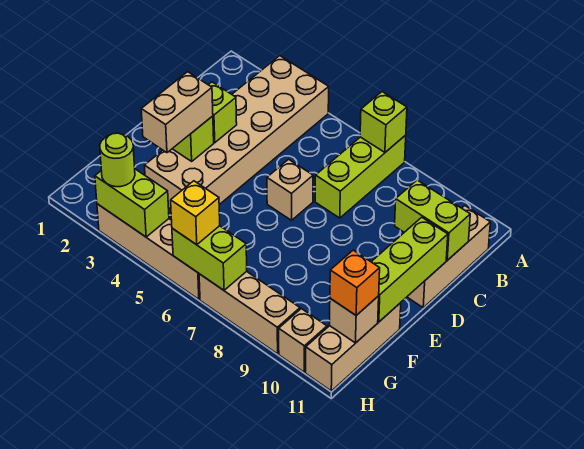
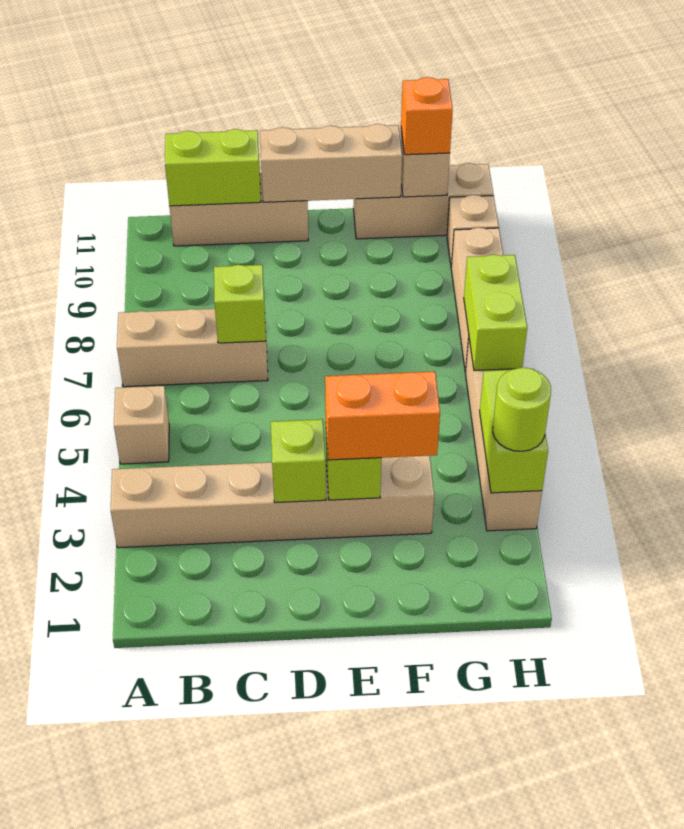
tan 2x6 brick [144,56,329,209] -> tan 1x6 brick [111,456,434,548]
lime 1x3 brick [315,135,406,218] -> tan 1x3 brick [117,309,268,387]
lime 1x1 brick [360,92,407,152] -> lime 1x1 brick moved to [214,265,266,343]
lime 1x2 brick [395,180,470,260] -> lime 1x2 brick turned to [165,129,261,206]
tan 1x1 brick [267,159,313,220] -> tan 1x1 brick moved to [114,386,169,464]
lime 1x3 brick [371,217,448,322] -> tan 1x3 brick [260,124,402,202]
tan 1x2 brick [141,72,213,153] -> orange 1x2 brick [325,371,440,460]
yellow 1x1 brick [171,181,220,245] -> none

